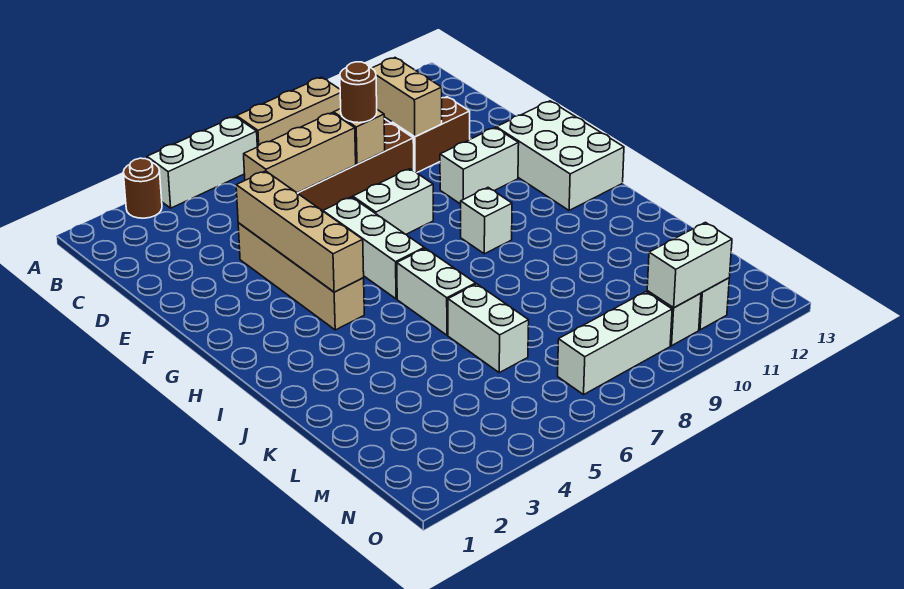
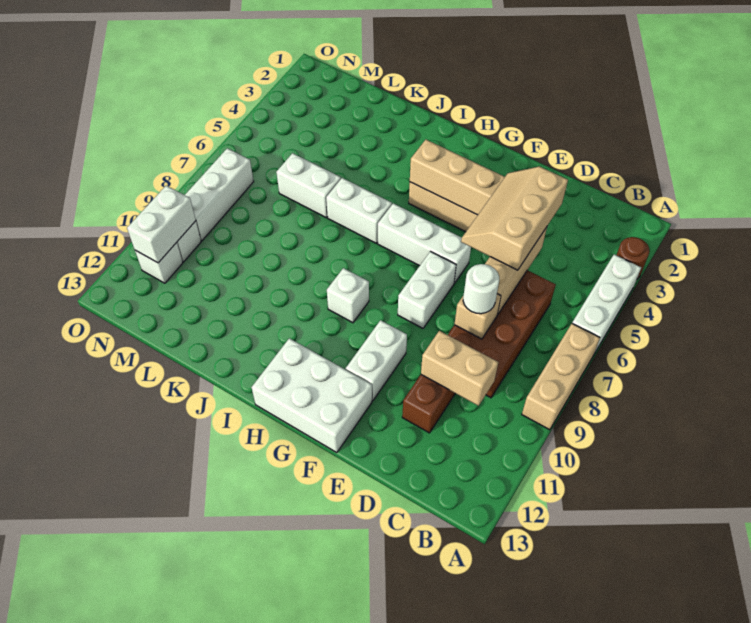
none -> tan 2x3 slope [461,166,568,270]
brown 1x1 round brick [340,62,377,123] -> white 1x1 round brick [463,264,499,314]

